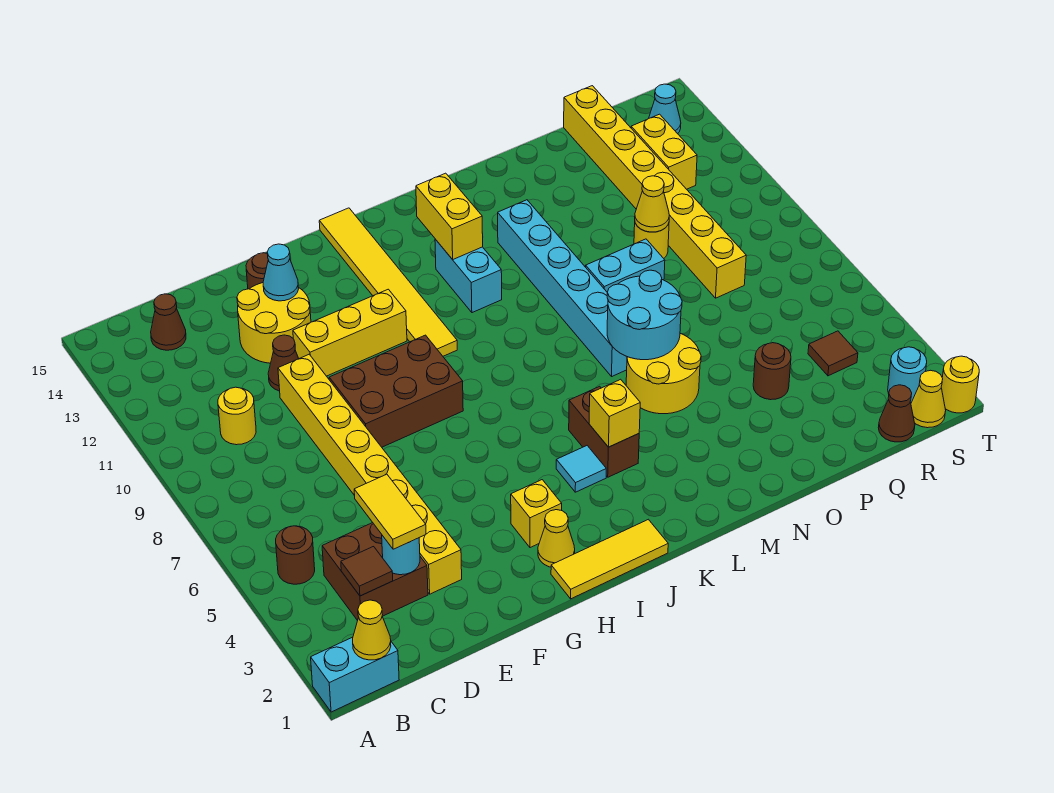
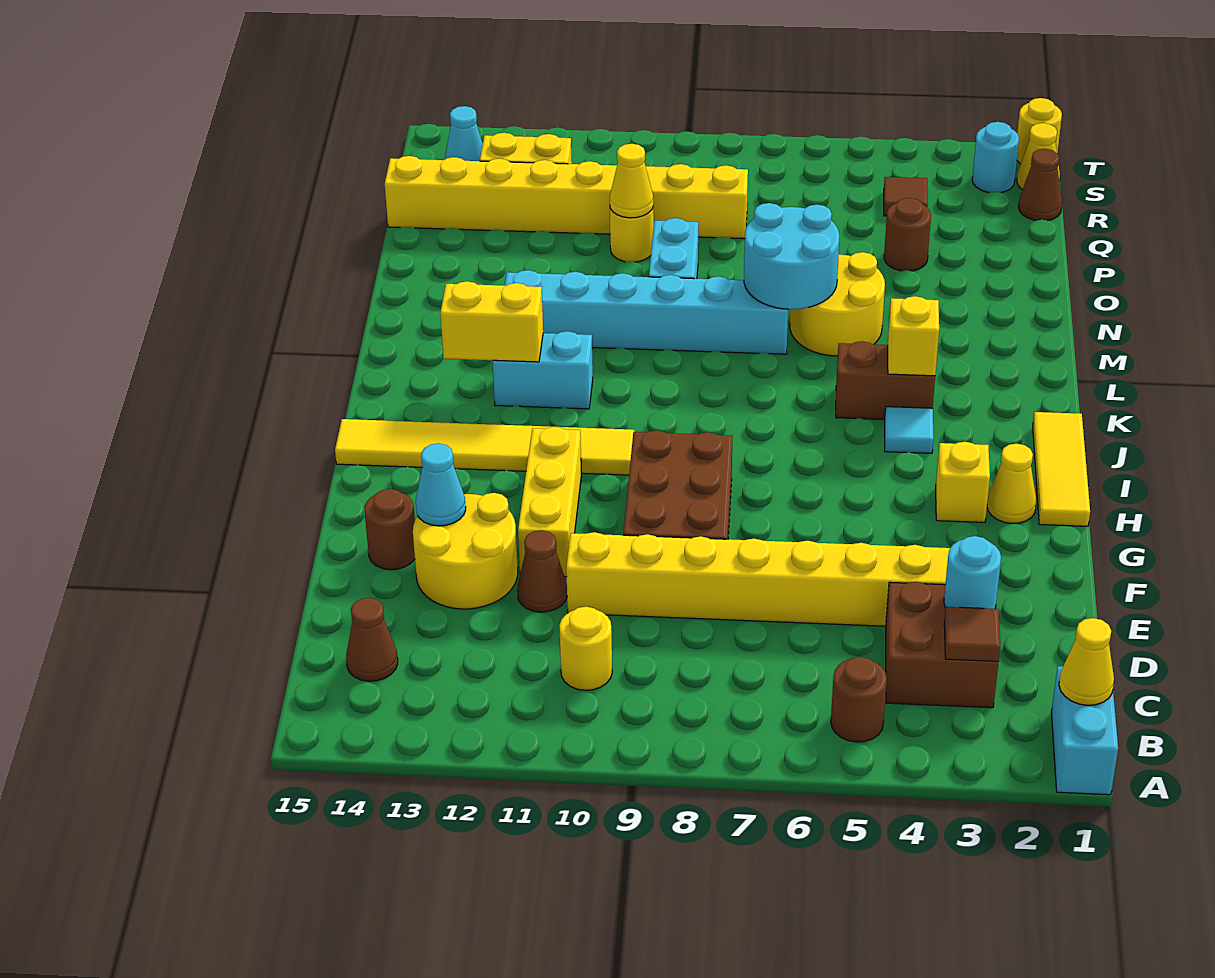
yellow 1x2 tile [354,474,426,549] -> none

